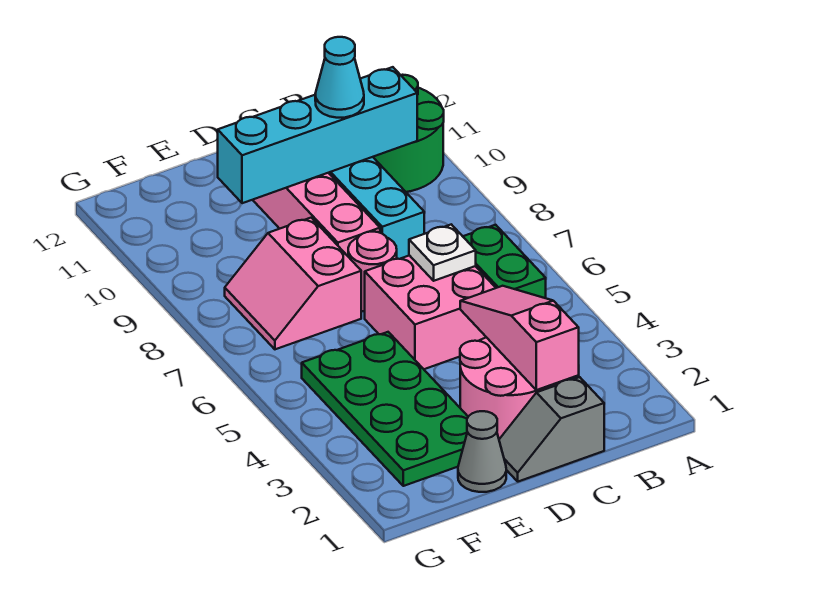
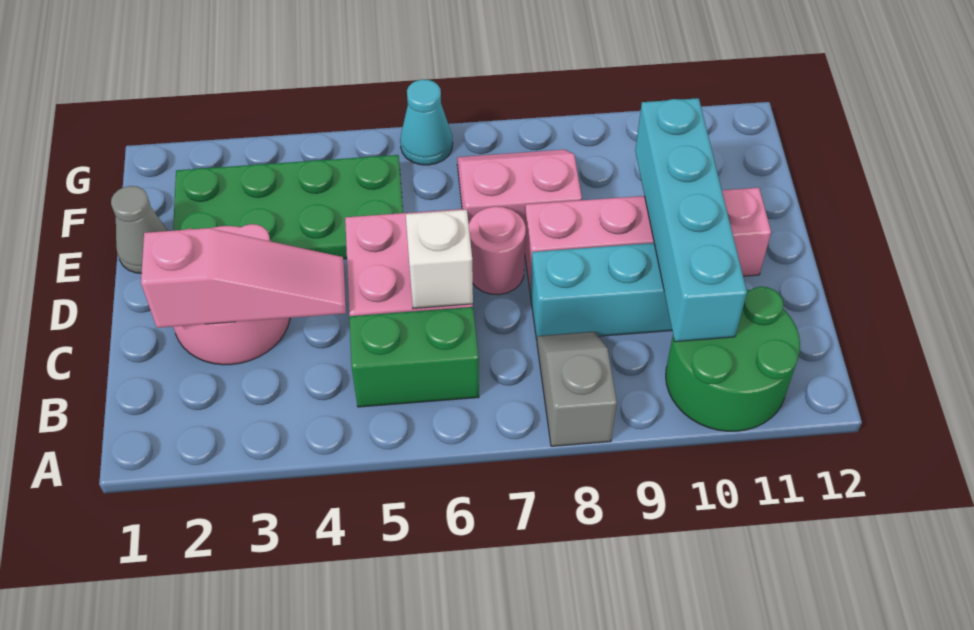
grey 1x2 slope [499,377,604,482] -> grey 1x2 slope moved to [537,332,617,446]
white 1x1 plate [409,224,476,281] -> white 1x1 brick [406,210,473,308]
cyan 1x1 cone [315,37,364,118] -> cyan 1x1 cone moved to [400,80,453,165]

